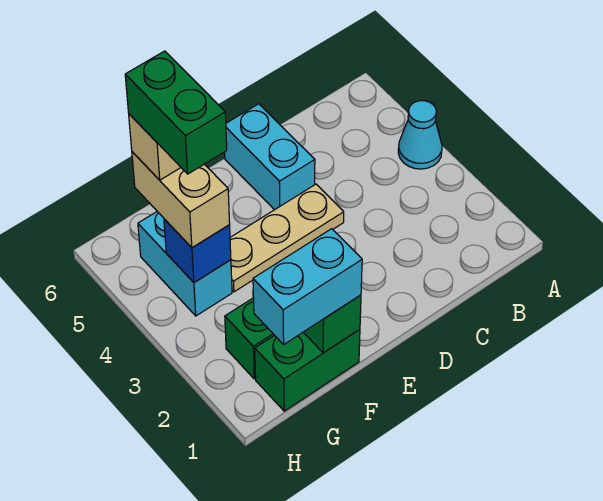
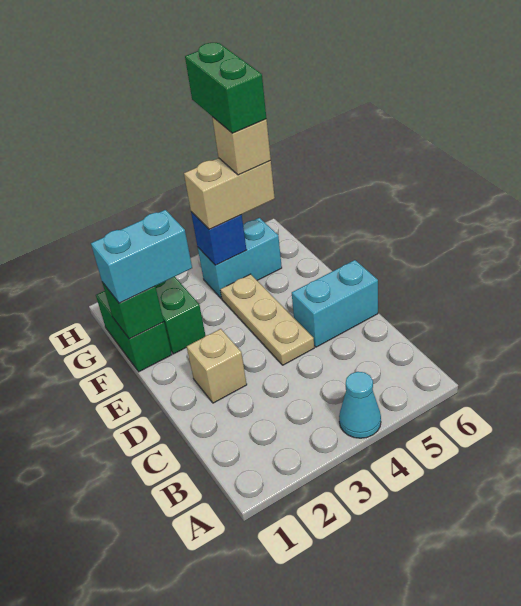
none -> tan 1x1 brick [187,329,247,403]
cyan 1x2 brick [253,229,362,344] -> cyan 1x2 brick turned to [91,210,192,303]
green 1x2 brick [125,51,227,174] -> green 1x2 brick turned to [185,43,266,133]

